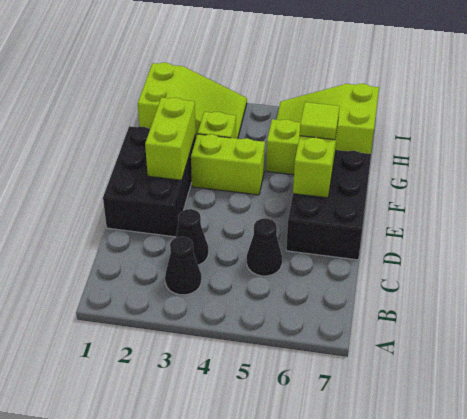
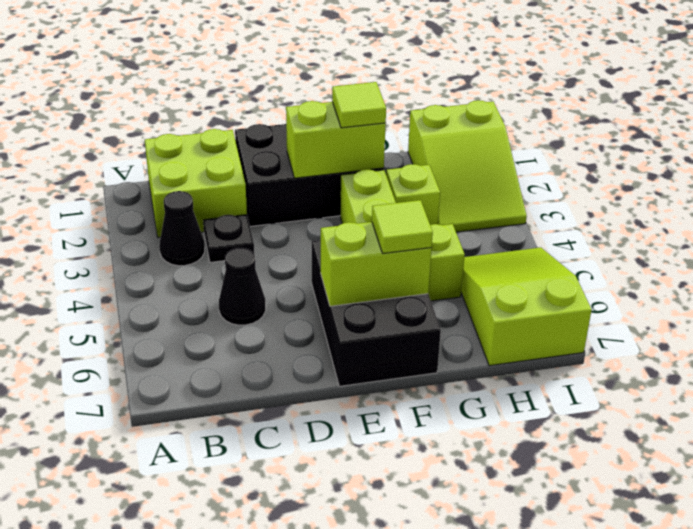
none -> lime 2x2 brick [145,129,247,237]
black 1x1 cone [175,209,208,265] -> black 1x1 plate [203,215,254,262]
black 2x3 brick [286,150,371,260] -> black 2x3 brick turned to [312,240,441,386]
none -> lime 1x1 tile [332,82,386,128]

